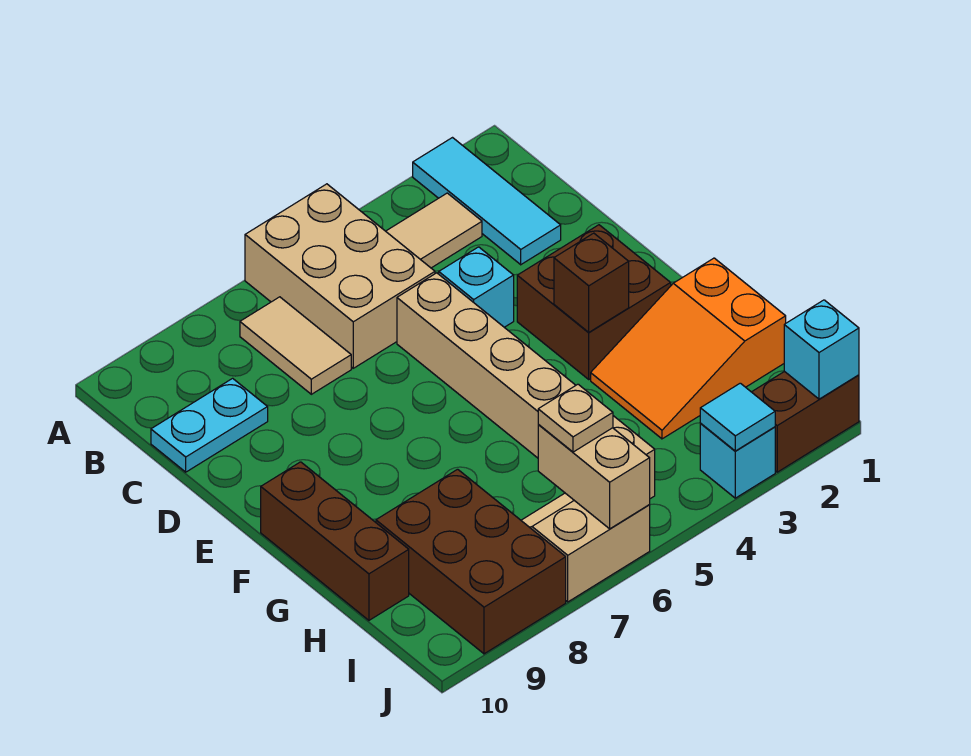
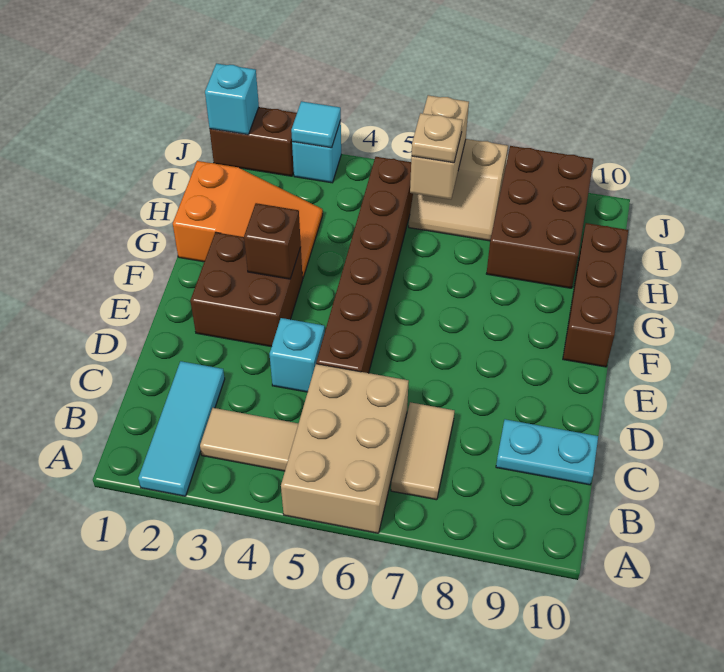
tan 1x6 brick [397,273,655,499] -> brown 1x6 brick [316,157,413,373]

